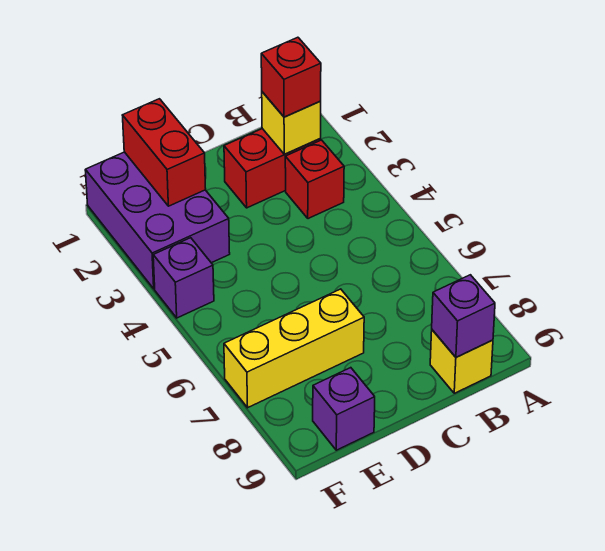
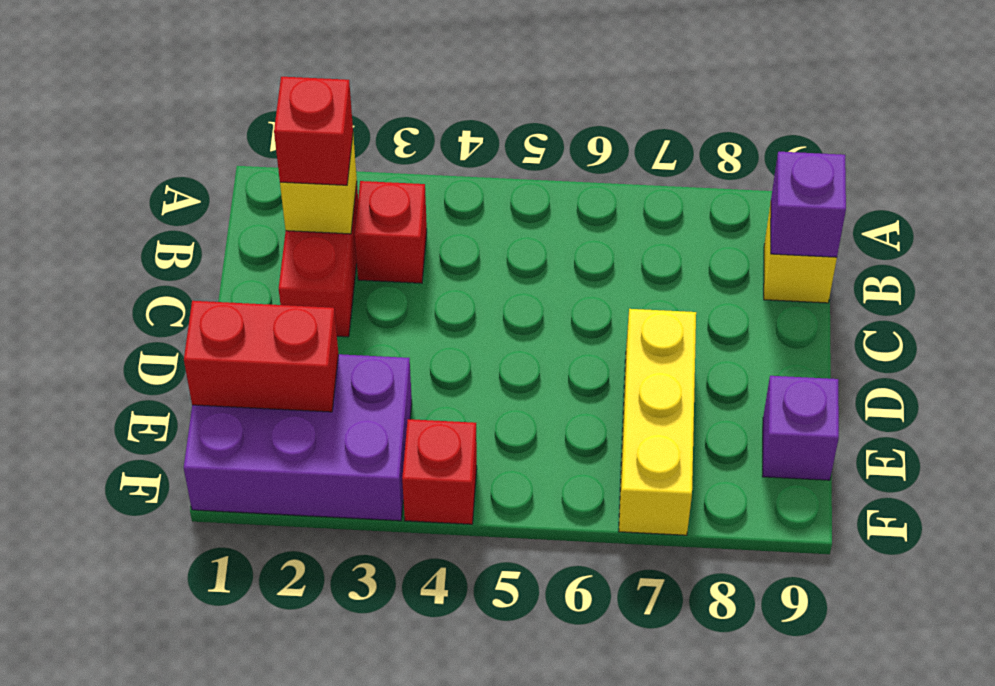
purple 1x1 brick [153,238,214,318] -> red 1x1 brick [402,419,477,524]

